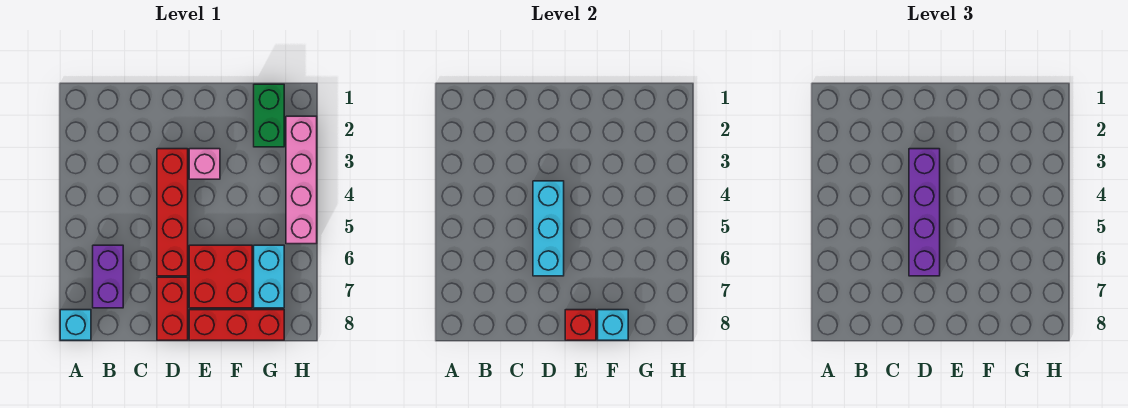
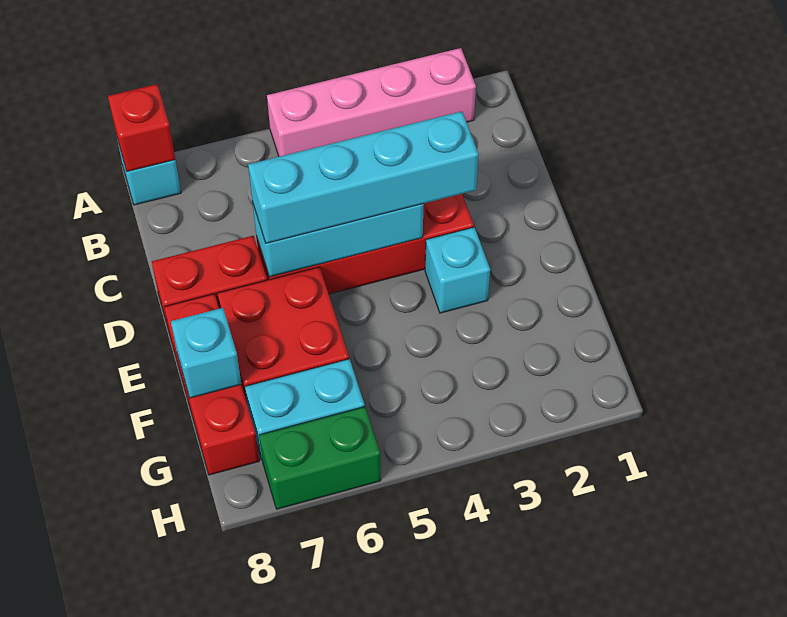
purple 1x2 brick [93,245,123,308] -> none
purple 1x4 brick [909,149,940,276] -> cyan 1x4 brick [248,111,479,243]
pink 1x1 brick [189,149,220,179] -> cyan 1x1 brick [425,227,490,313]
red 1x1 brick [565,310,596,340] -> red 1x1 brick moved to [108,84,175,172]
green 1x2 brick [254,84,284,147] -> green 1x2 brick moved to [259,407,381,509]
pink 1x4 brick [286,116,317,244] -> pink 1x4 brick moved to [267,48,476,157]

